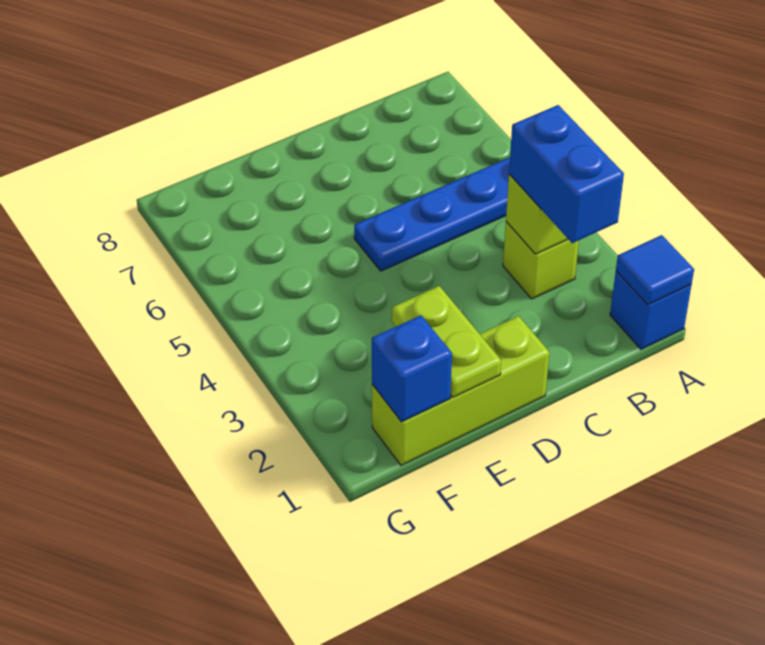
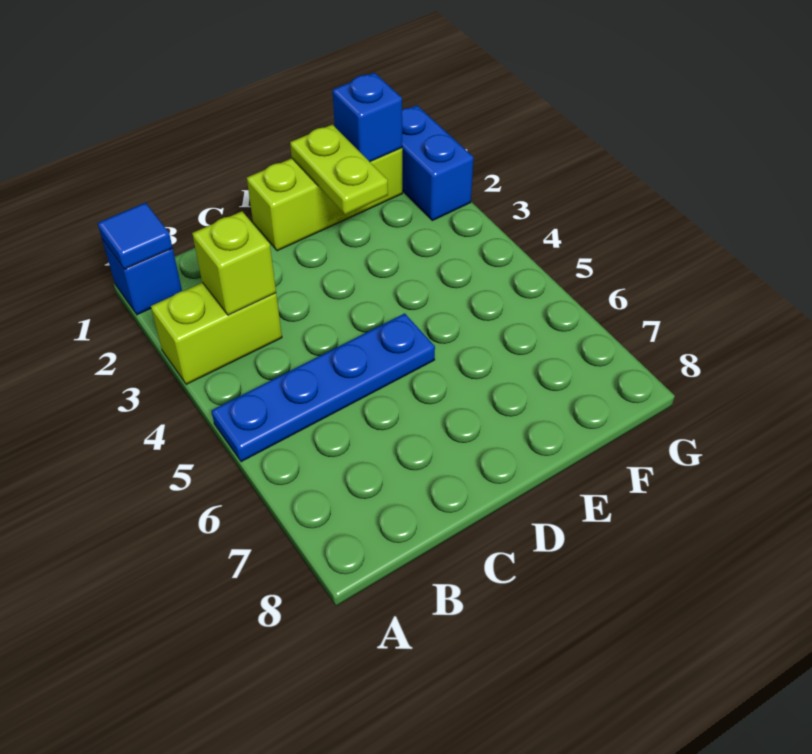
blue 1x2 brick [509,105,624,243] -> blue 1x2 brick moved to [402,105,473,221]
lime 1x1 brick [503,222,579,299] -> lime 1x2 brick [151,283,282,384]

